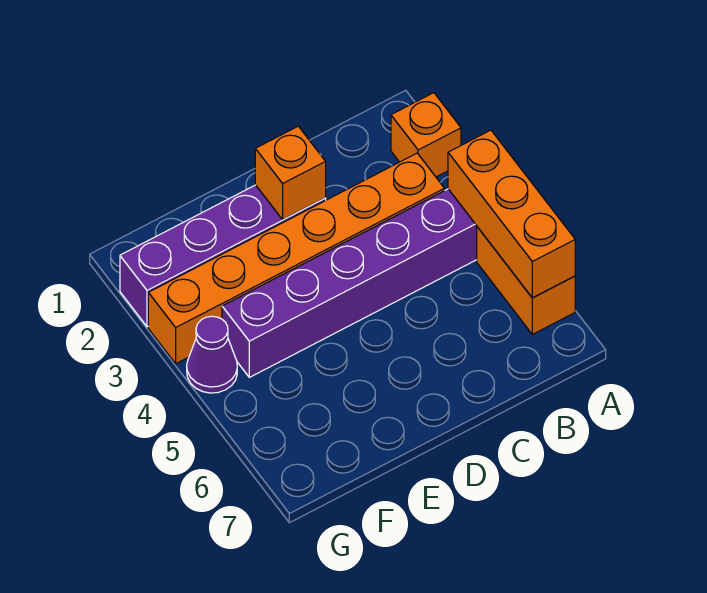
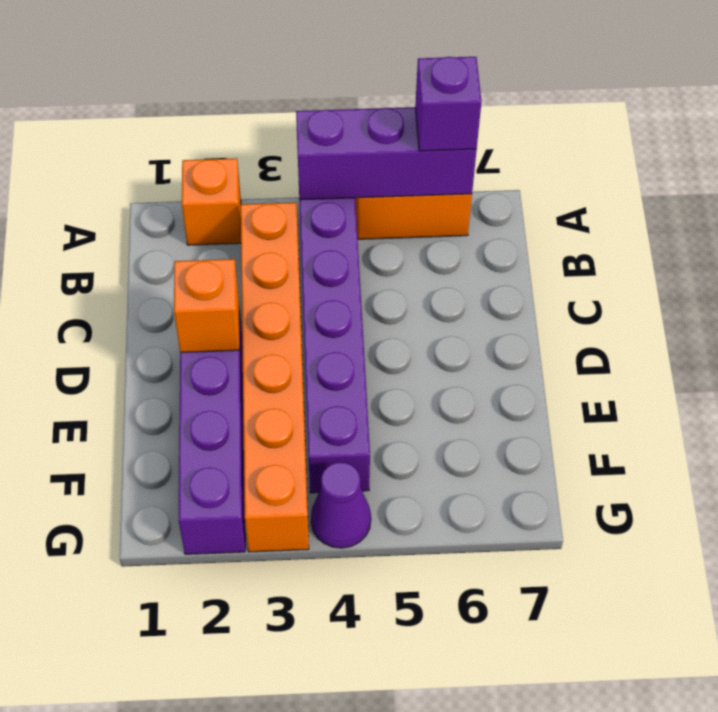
orange 1x3 brick [448,130,575,298] -> purple 1x3 brick [296,107,477,200]
none -> purple 1x1 brick [415,57,482,151]

